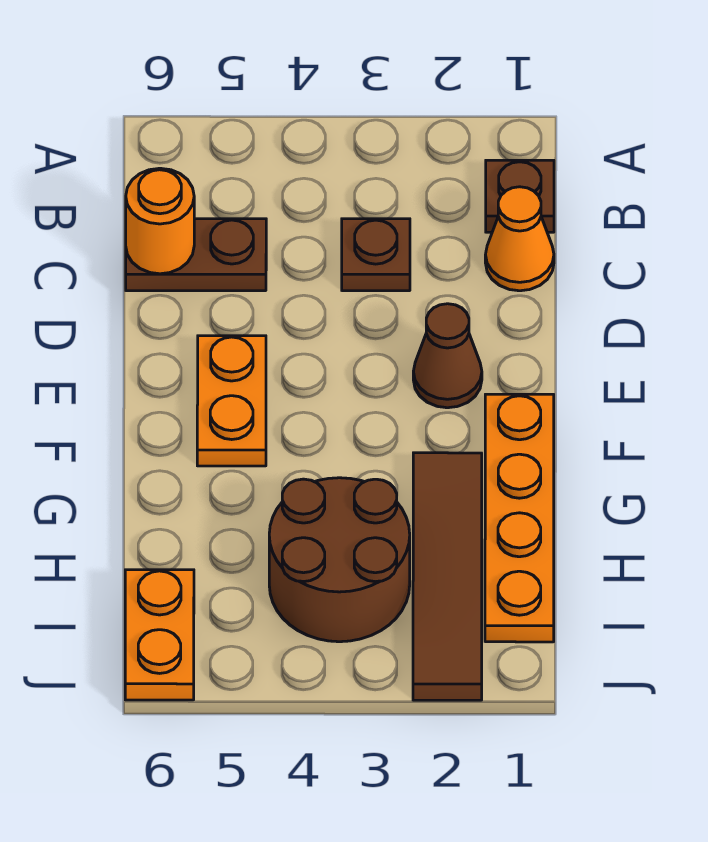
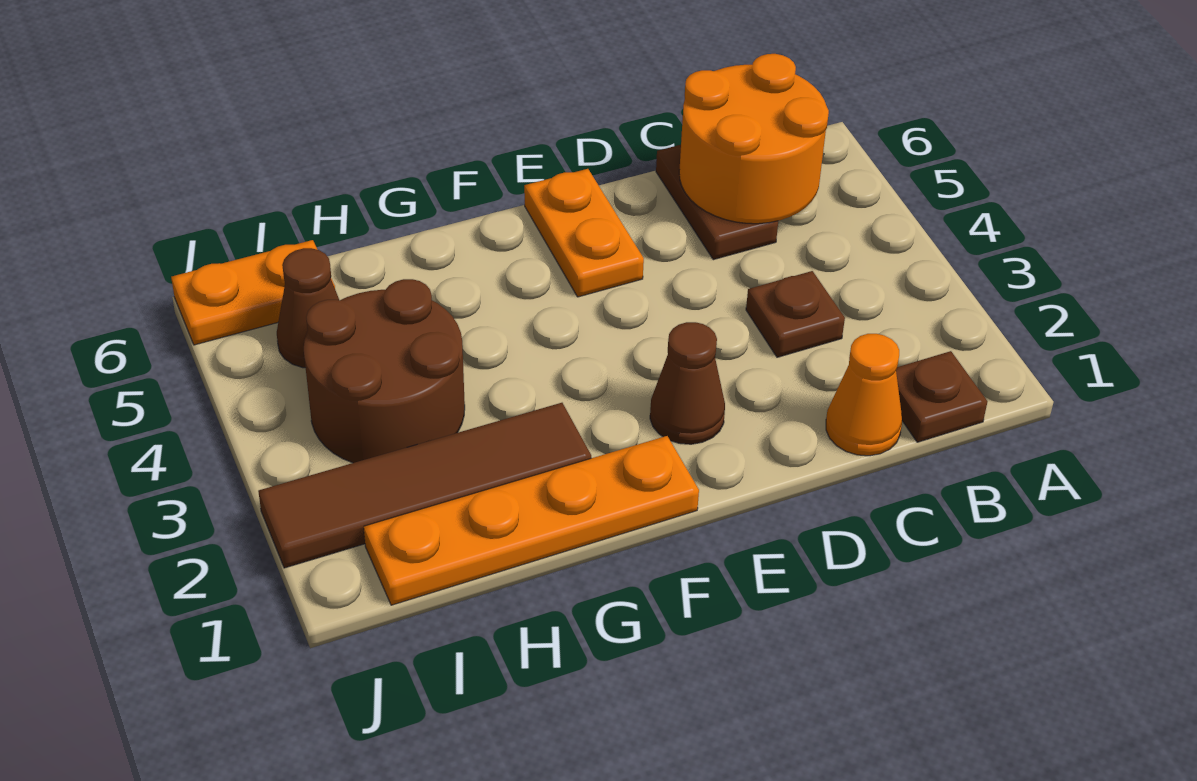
orange 1x1 round brick [126,168,194,274] -> orange 2x2 round brick [679,54,829,224]
orange 1x2 plate [197,336,266,466] -> orange 1x2 plate turned to [524,169,644,297]
none -> brown 1x1 cone [277,248,339,368]

